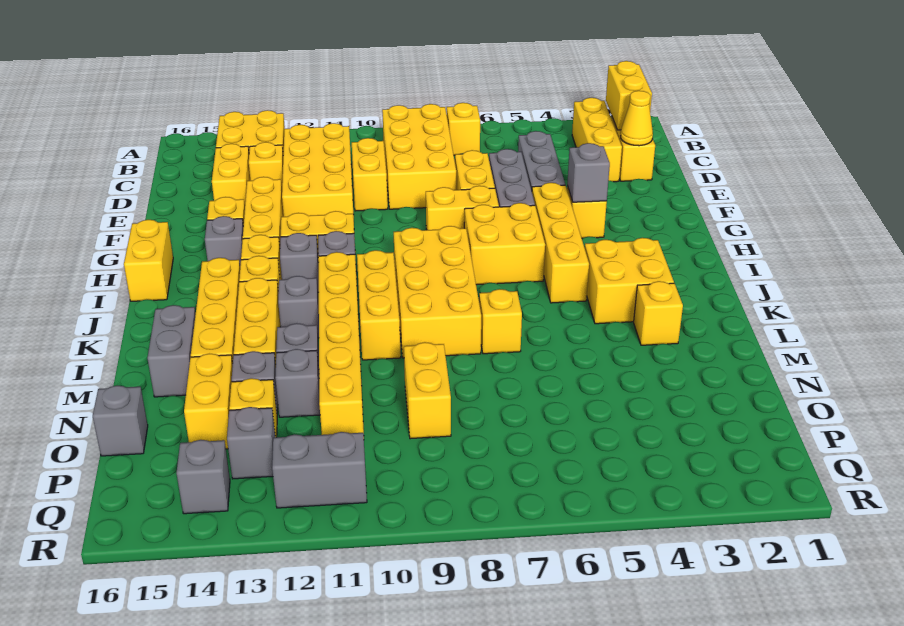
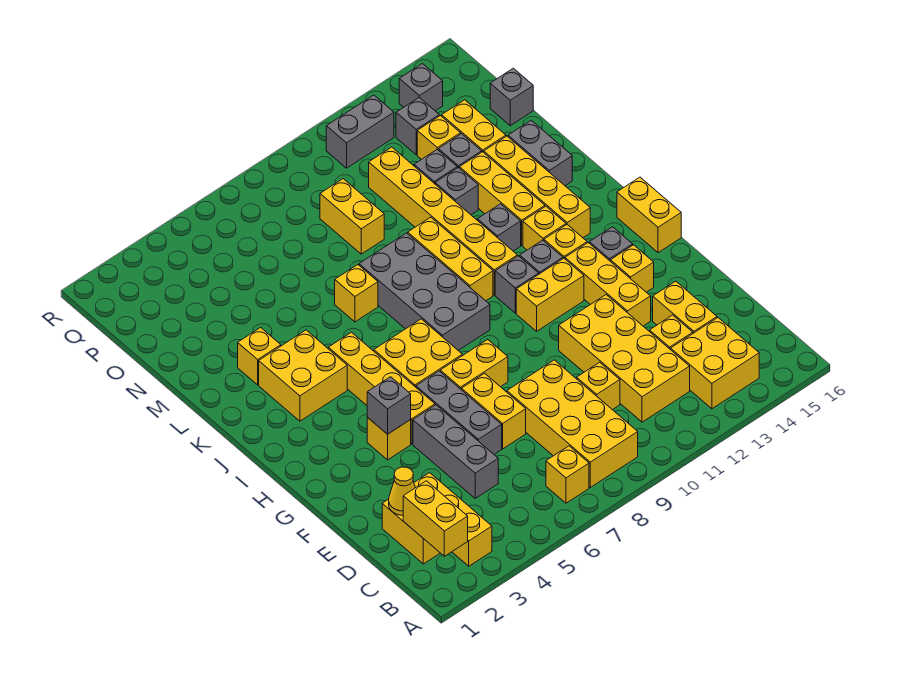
yellow 1x2 brick [352,138,388,211] -> yellow 1x1 brick [577,362,620,410]
yellow 2x4 brick [394,226,481,358] -> grey 2x4 brick [359,233,490,351]

